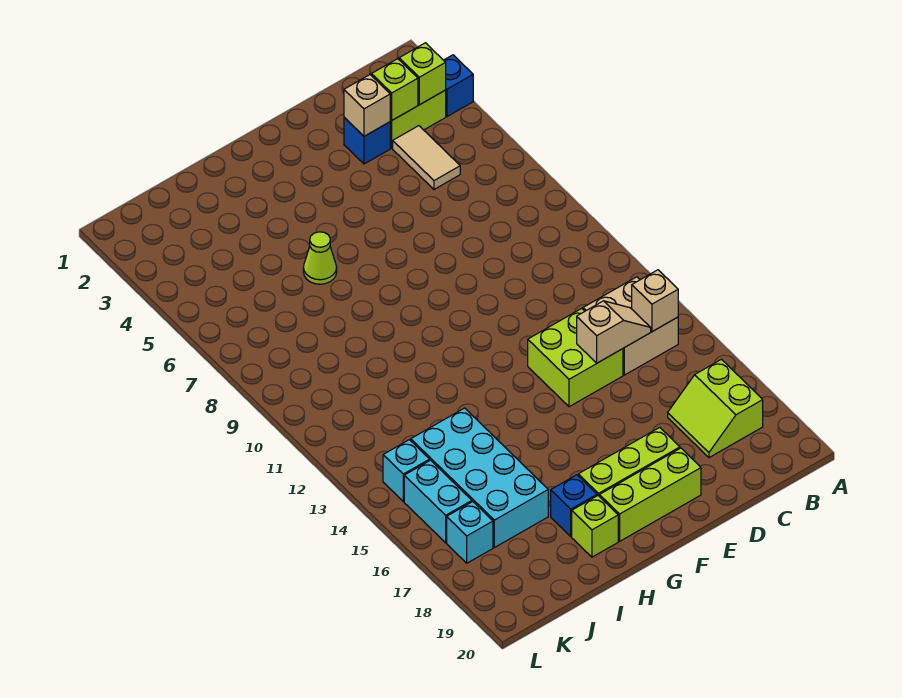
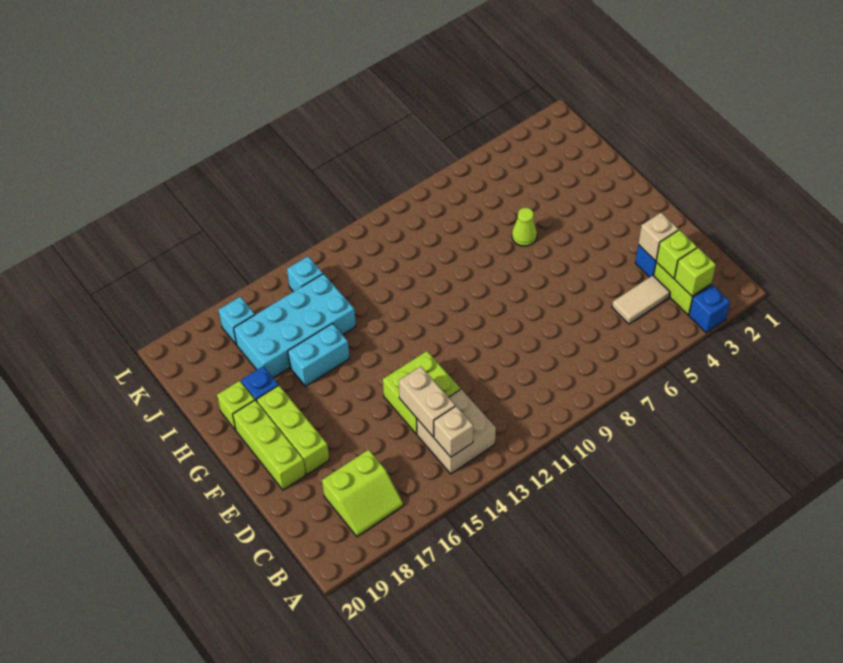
lime 2x2 slope [668,359,763,458] -> lime 2x2 slope turned to [322,450,403,537]
tan 1x2 slope [577,301,651,363] -> tan 1x2 brick [399,366,455,437]
cyan 1x2 brick [404,460,472,543] -> cyan 1x2 brick moved to [288,324,349,386]

